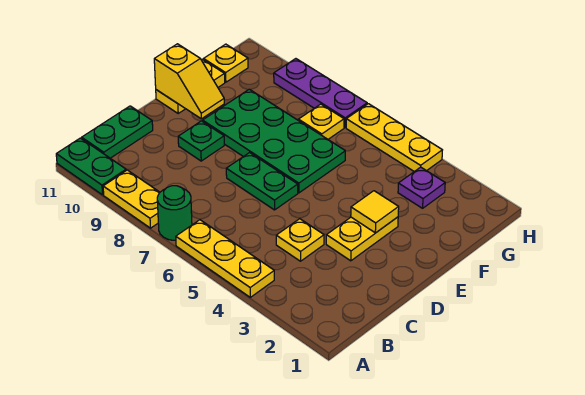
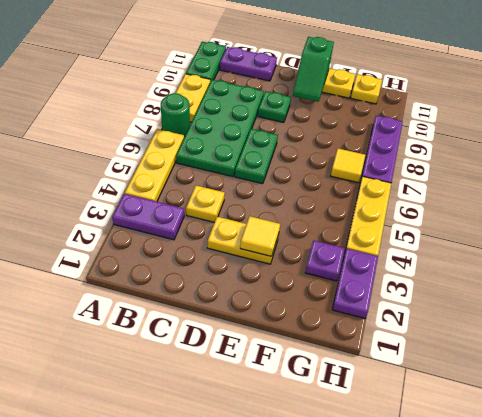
none -> purple 1x2 plate [112,194,184,240]
green 1x2 plate [82,106,153,158] -> purple 1x2 plate [220,47,277,81]
green 2x4 plate [203,89,345,193] -> green 2x4 plate moved to [176,80,264,177]
yellow 1x2 slope [154,44,224,119] -> green 1x2 slope [293,37,334,102]
yellow 1x1 plate [298,104,344,139] -> yellow 1x1 tile [331,148,365,183]
none -> purple 1x2 plate [332,248,378,318]

